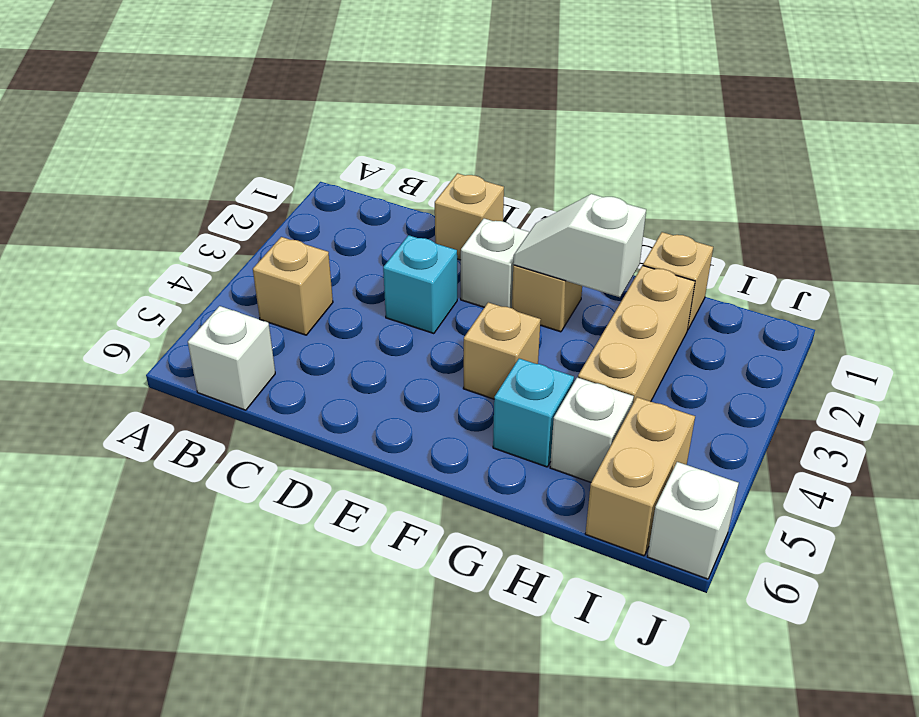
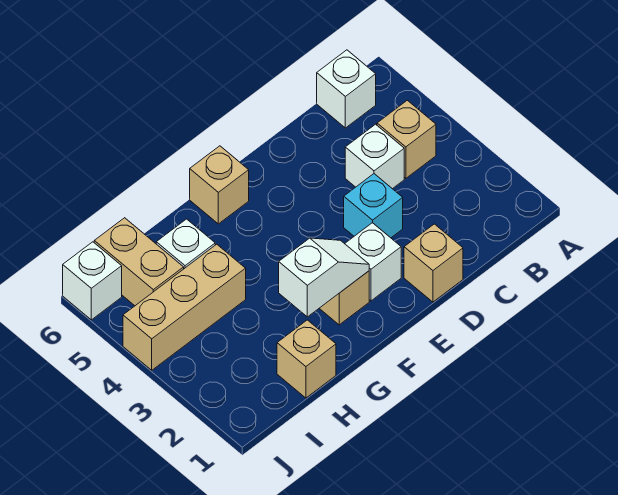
none -> white 1x1 brick [345,124,404,189]
tan 1x1 brick [463,302,541,399] -> tan 1x1 brick moved to [190,146,249,224]
cyan 1x1 brick [493,358,574,467] -> none
tan 1x3 brick [578,265,695,403] -> tan 1x3 brick turned to [123,244,246,370]

